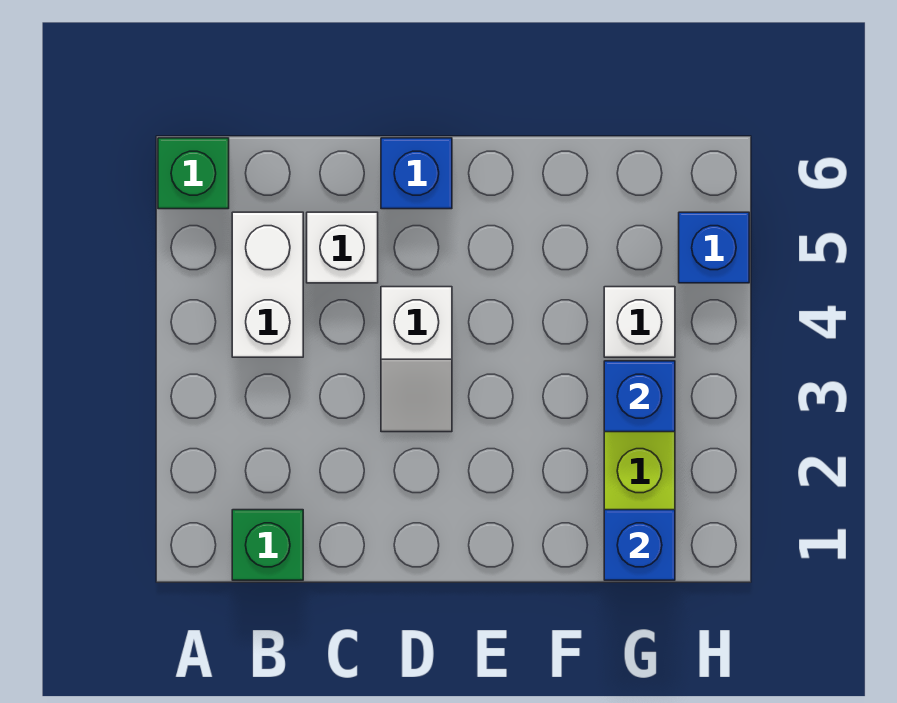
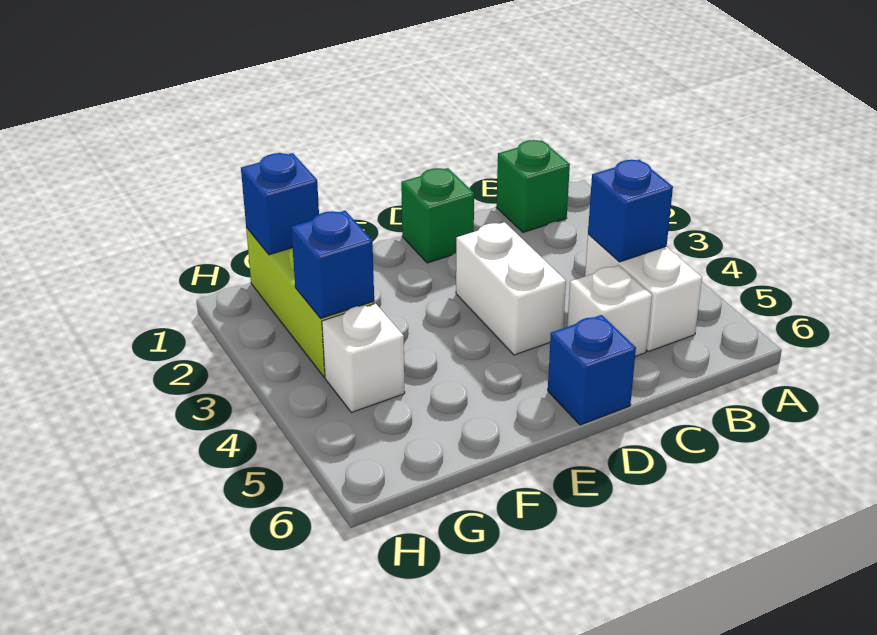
green 1x1 brick [158,138,229,209] -> green 1x1 brick moved to [401,168,474,263]
white 1x2 slope [381,287,452,432] -> white 1x2 brick [456,222,566,355]
blue 1x1 brick [679,212,749,283] -> blue 1x1 brick moved to [588,160,673,262]

